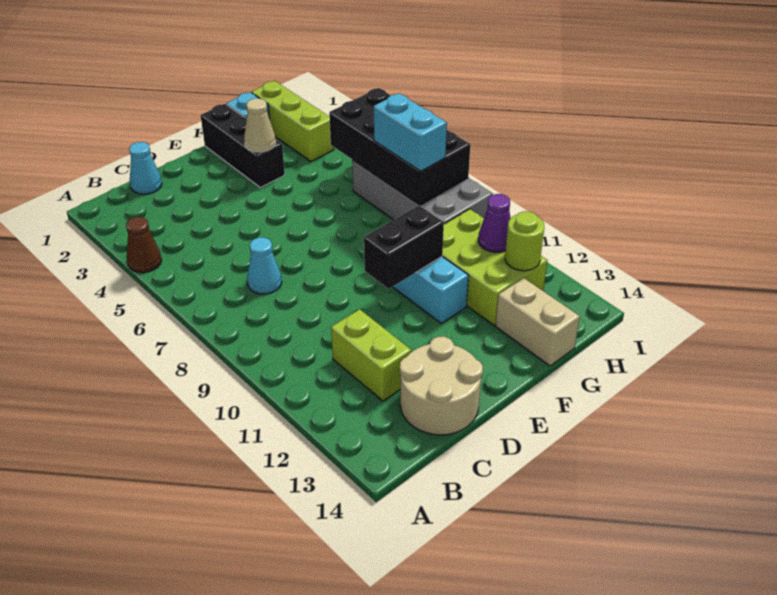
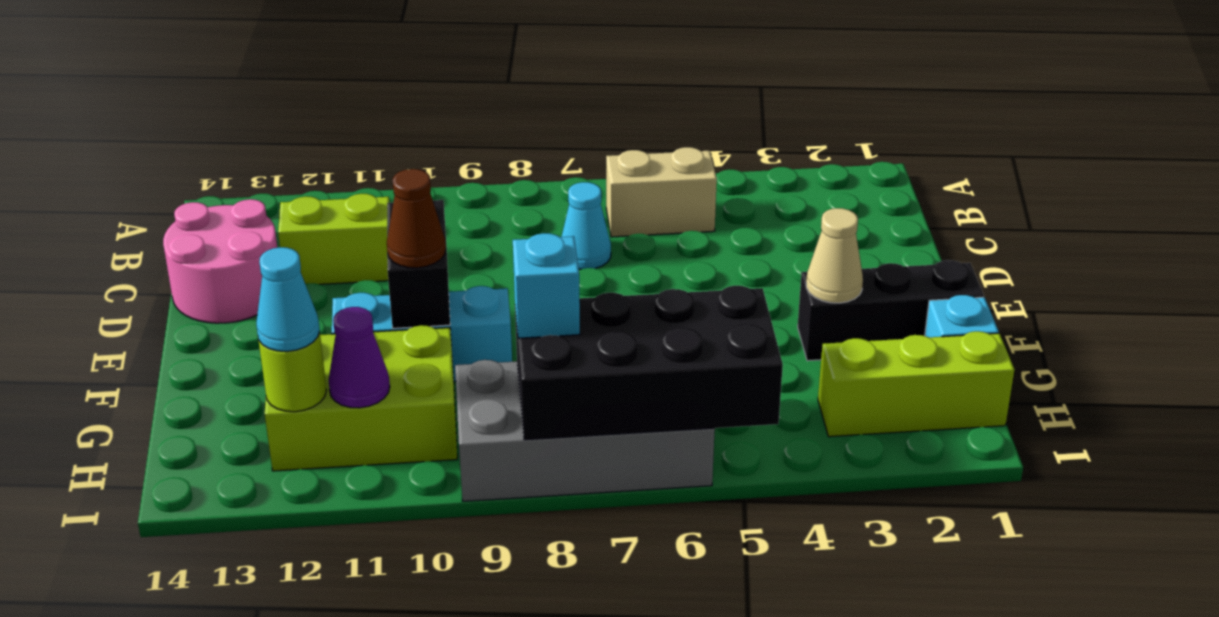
brown 1x1 cone [126,217,161,273] -> brown 1x1 cone moved to [387,169,446,268]
cyan 1x1 cone [129,142,162,194] -> cyan 1x1 cone moved to [256,247,320,351]
tan 2x2 round brick [400,337,483,435] -> pink 2x2 round brick [163,199,277,323]
tan 1x2 brick [495,278,580,366] -> tan 1x2 brick moved to [606,147,717,237]
cyan 1x2 brick [374,93,447,171] -> cyan 1x1 brick [513,233,580,338]

